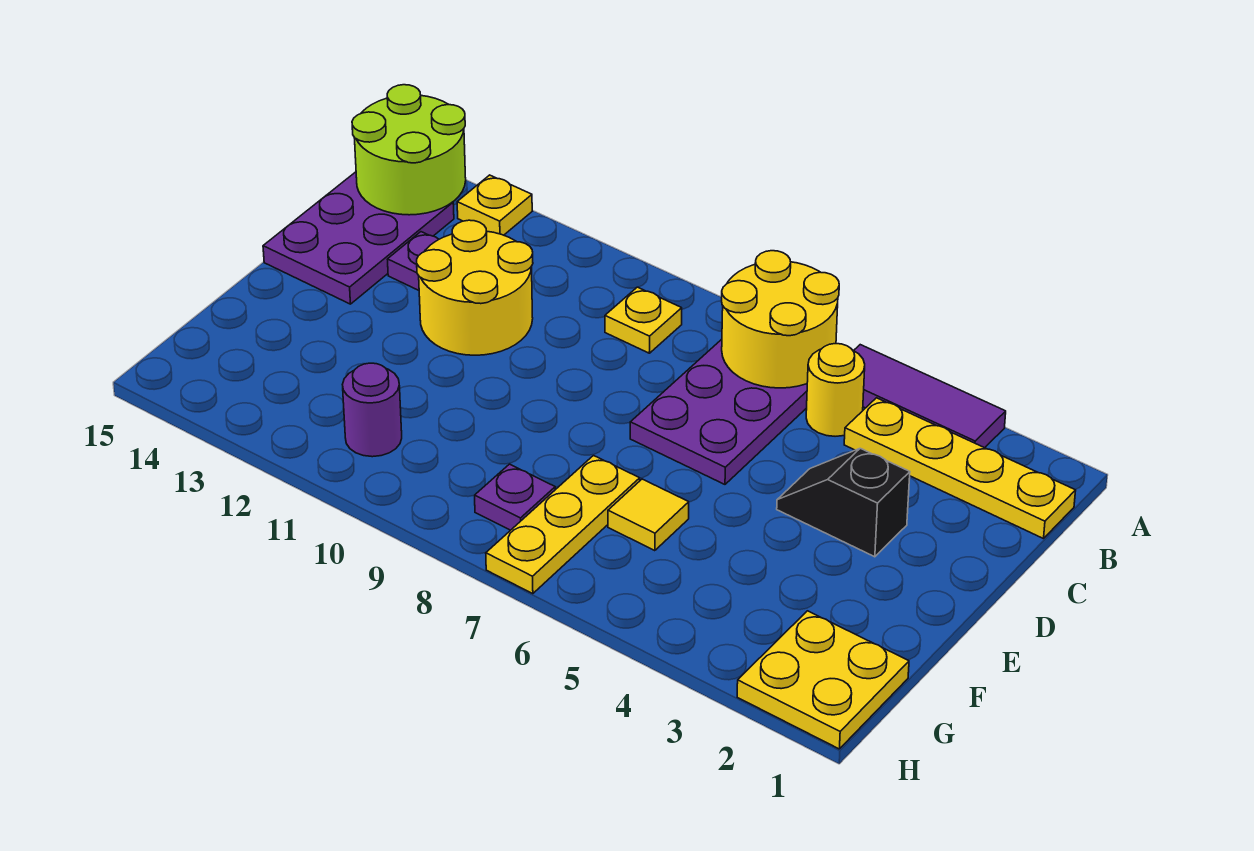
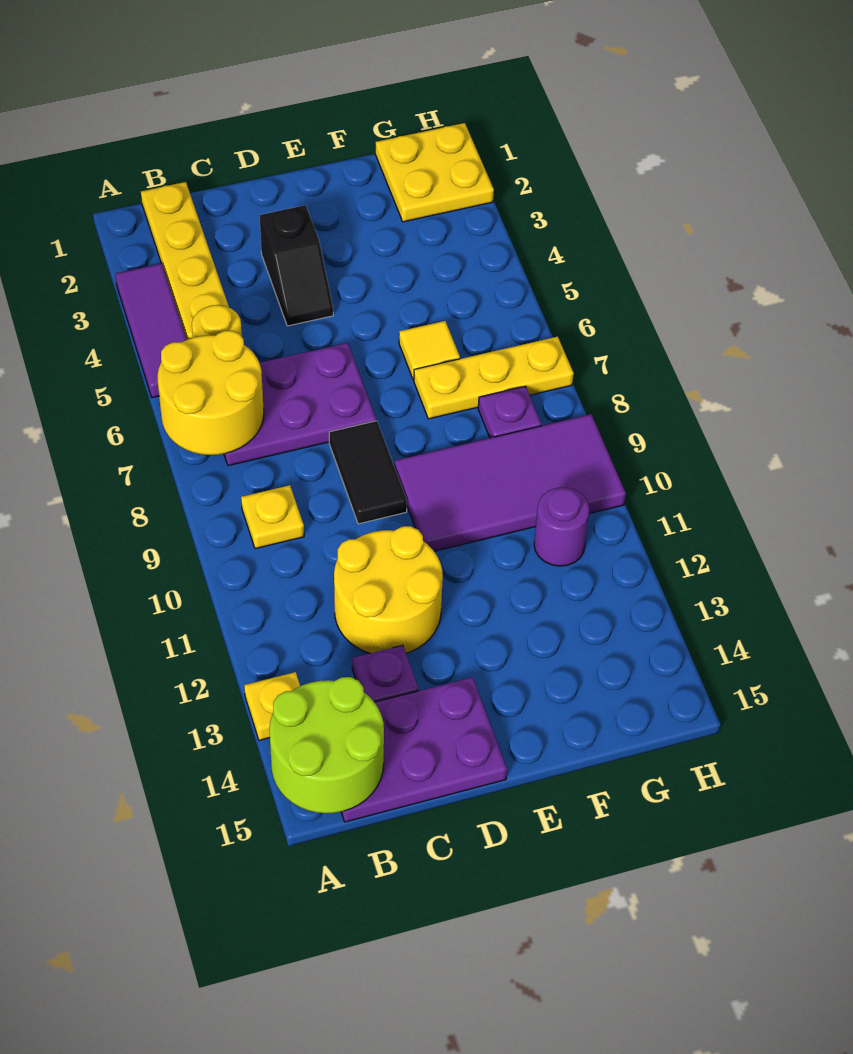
none -> black 1x2 tile [329,421,407,524]
none -> purple 2x4 tile [395,414,626,551]

